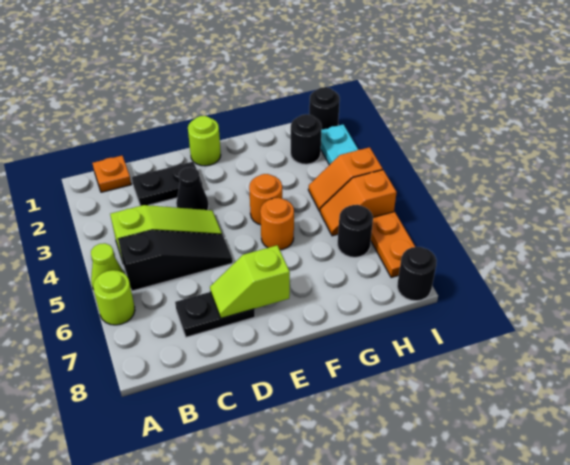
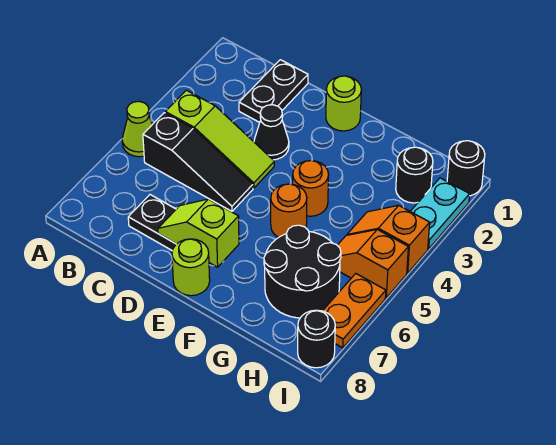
lime 1x1 round brick [93,270,135,325] -> lime 1x1 round brick moved to [172,239,210,296]
orange 1x1 plate [93,156,131,192] -> none
black 1x2 plate [132,162,202,206] -> black 1x2 plate turned to [239,60,308,122]
black 1x1 round brick [338,205,373,257] -> black 2x2 round brick [264,225,341,318]

